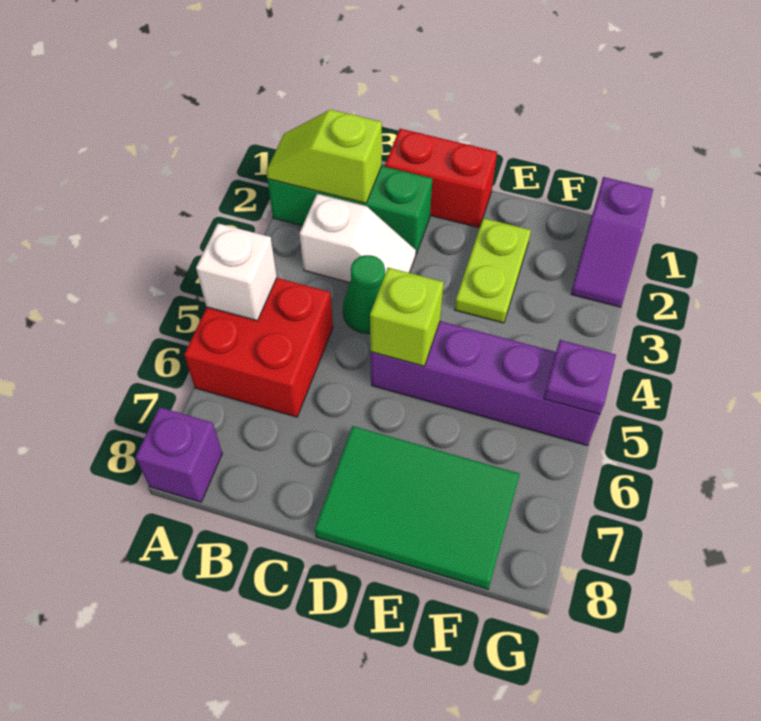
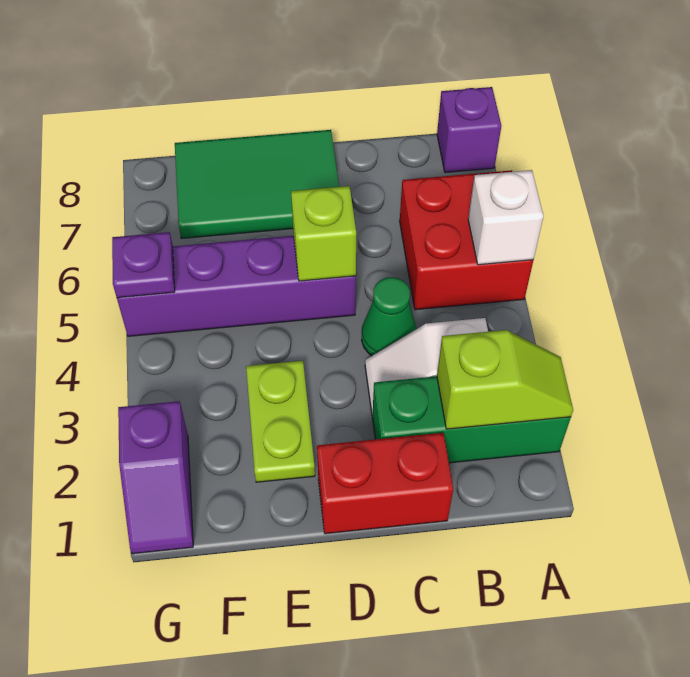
purple 1x2 slope [571,177,653,307] -> purple 1x2 slope turned to [118,401,193,554]

